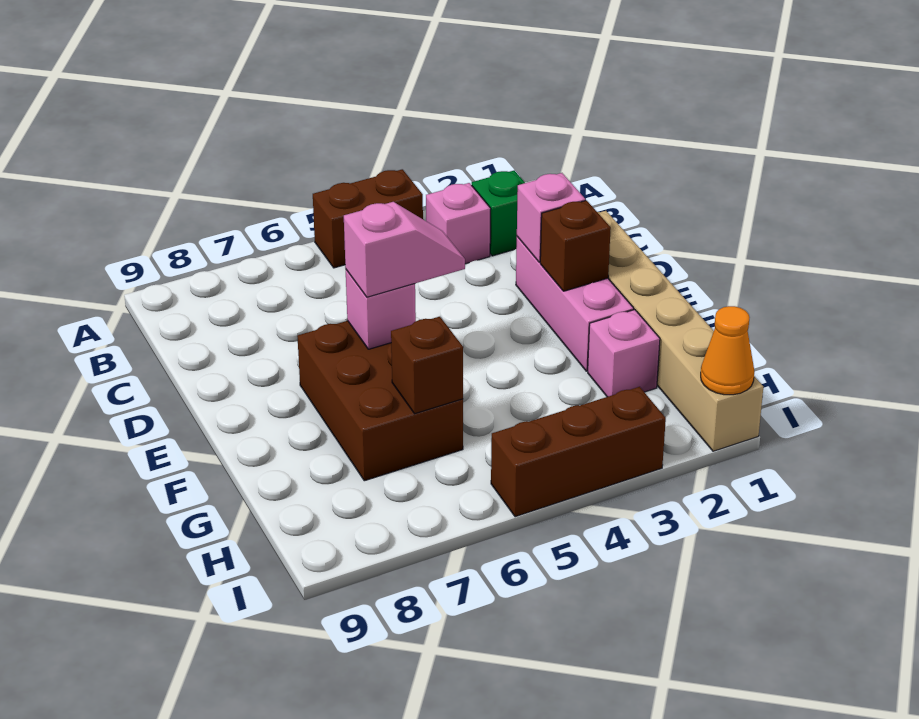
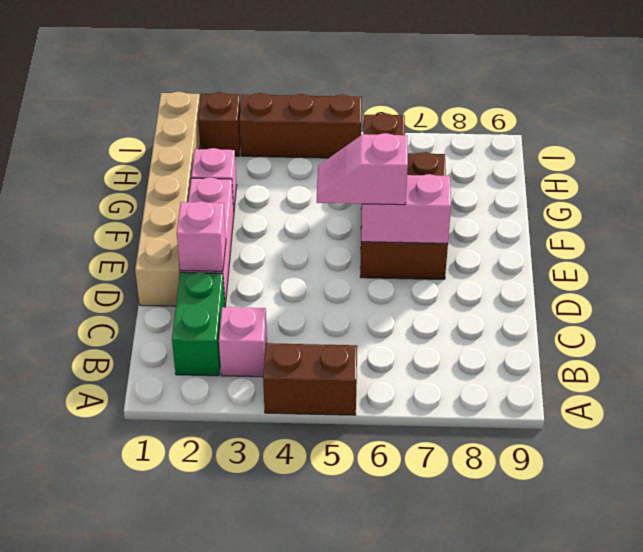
green 1x1 brick [472,170,525,256] -> green 1x2 brick [172,272,225,376]
brown 1x1 brick [540,200,611,291] -> brown 1x1 brick moved to [198,92,241,156]
pink 1x1 brick [346,270,416,349] -> pink 1x2 brick [361,174,451,243]
orange 1x1 cone [701,306,754,395] -> none

